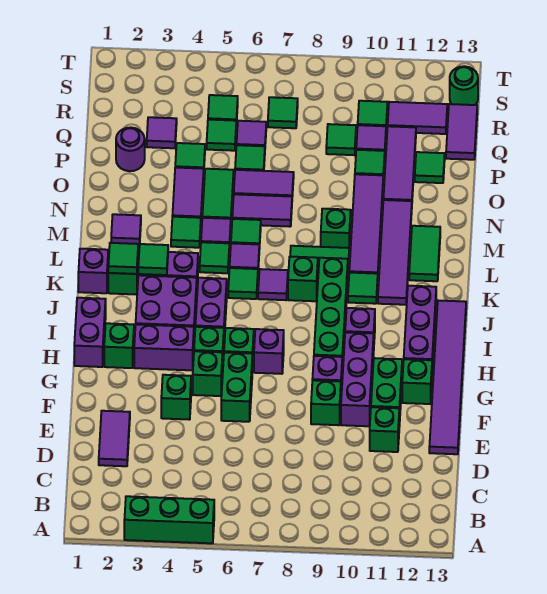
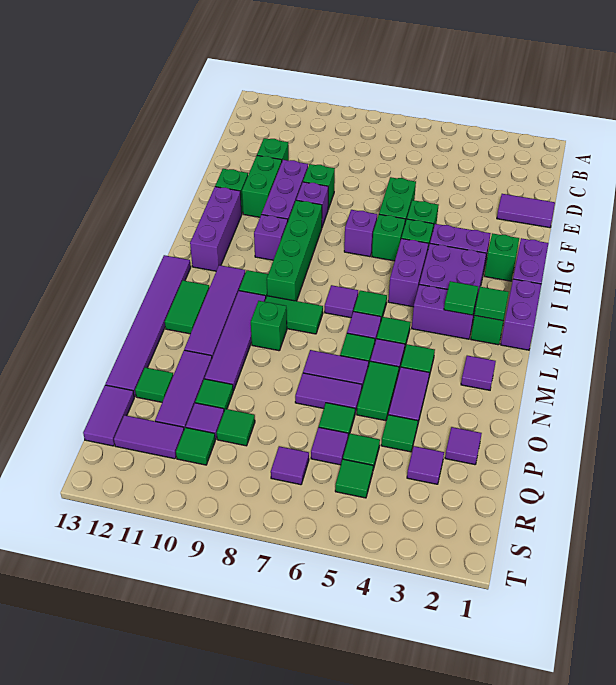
green 1x3 brick [124,496,214,543] -> none
purple 1x2 tile [99,411,130,466] -> purple 1x2 tile turned to [497,194,555,228]
purple 1x6 tile [429,301,466,454] -> purple 1x6 tile moved to [105,255,191,397]
green 1x1 brick [161,375,191,420] -> none
purple 1x1 brick [78,249,108,293] -> purple 1x2 brick [501,279,541,350]
green 1x1 brick [288,257,318,301] -> none
purple 1x1 round brick [116,128,145,171] -> purple 1x1 tile [445,427,482,465]
green 1x1 tile [268,97,298,128] -> purple 1x1 tile [271,446,309,485]
green 1x1 round brick [450,66,478,105] -> none

